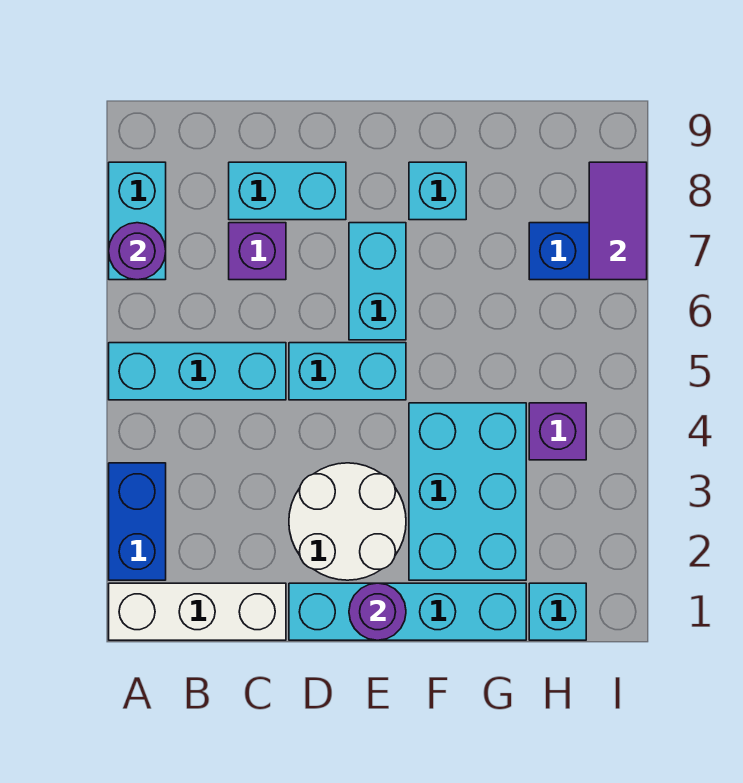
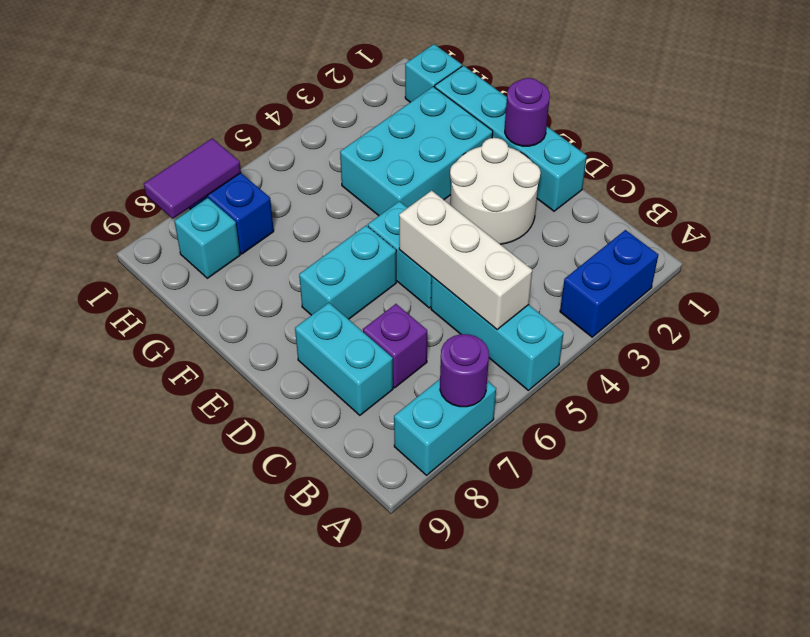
white 1x3 brick [109,583,286,640] -> white 1x3 brick moved to [399,190,532,329]
cyan 1x1 brick [409,162,466,220] -> cyan 1x1 brick moved to [174,198,240,278]
purple 1x1 brick [529,403,586,460] -> none

